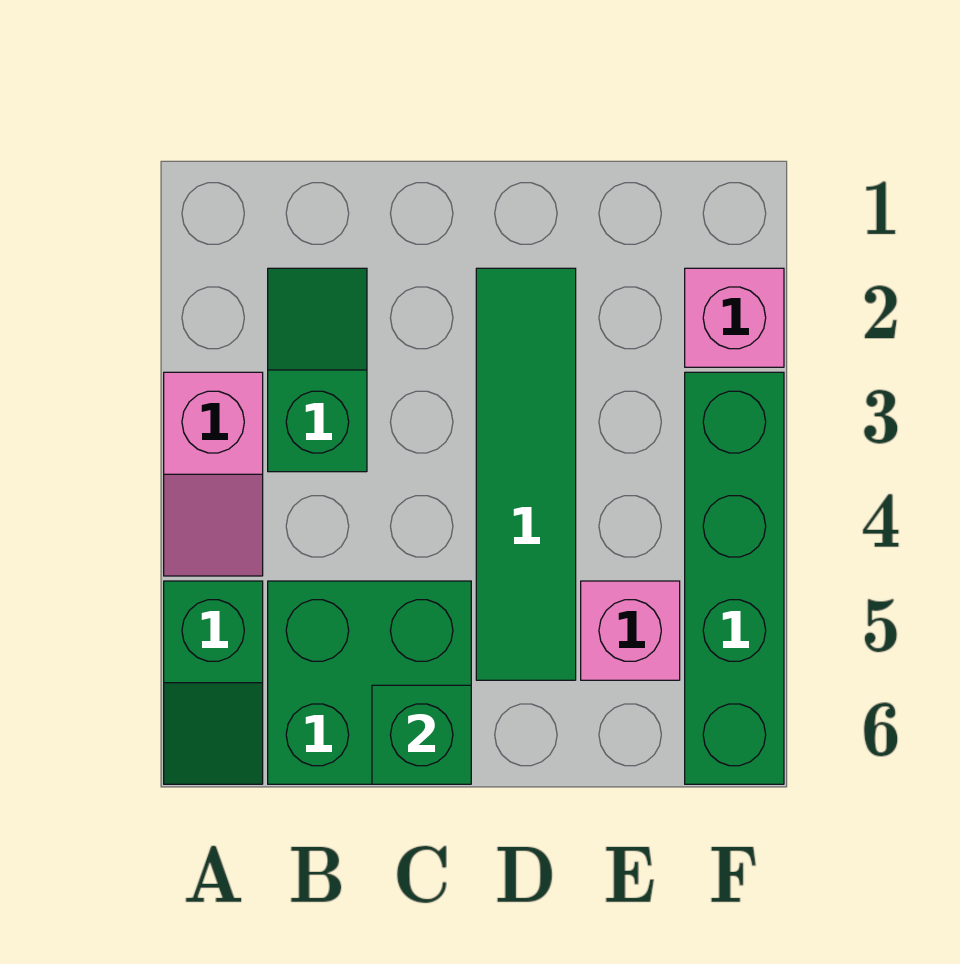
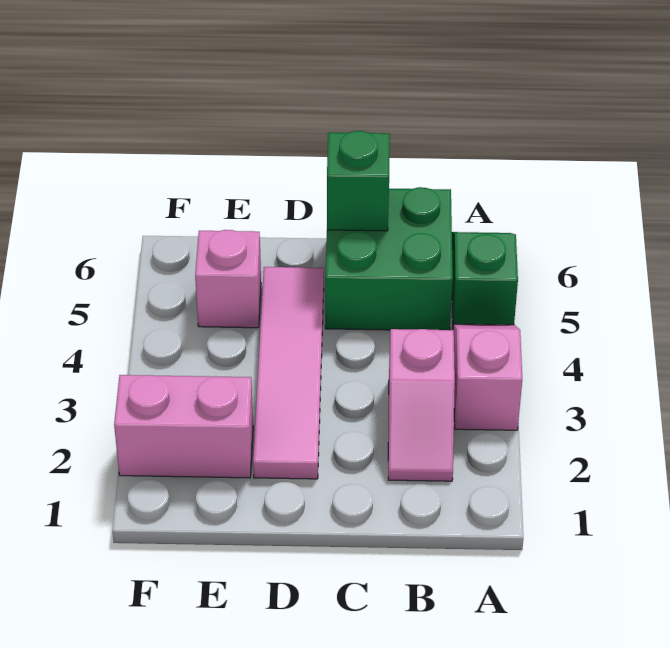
green 1x2 slope [268,268,367,472] -> pink 1x2 slope [388,329,455,481]
green 1x4 tile [476,268,576,680] -> pink 1x4 tile [253,267,324,479]
pink 1x1 brick [685,268,784,367] -> pink 1x2 brick [114,375,253,478]
green 1x4 brick [685,372,784,784] -> none

